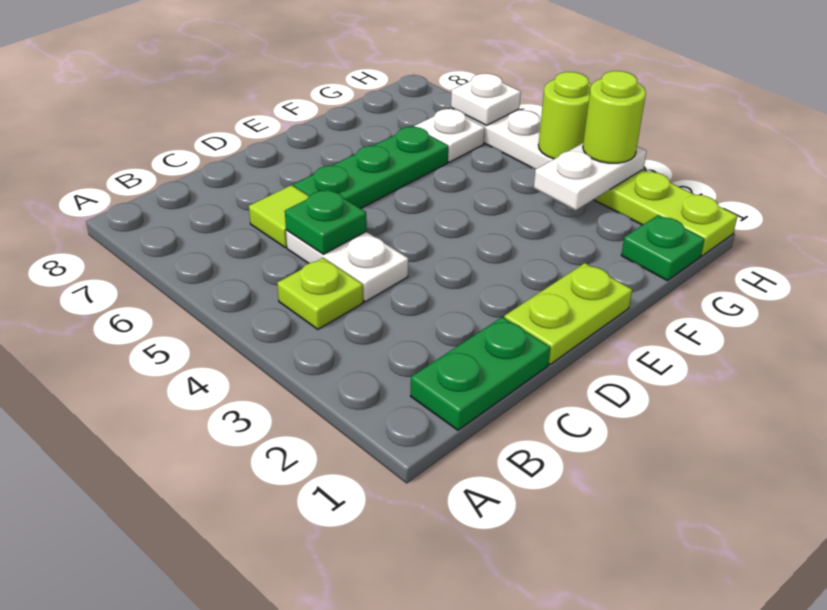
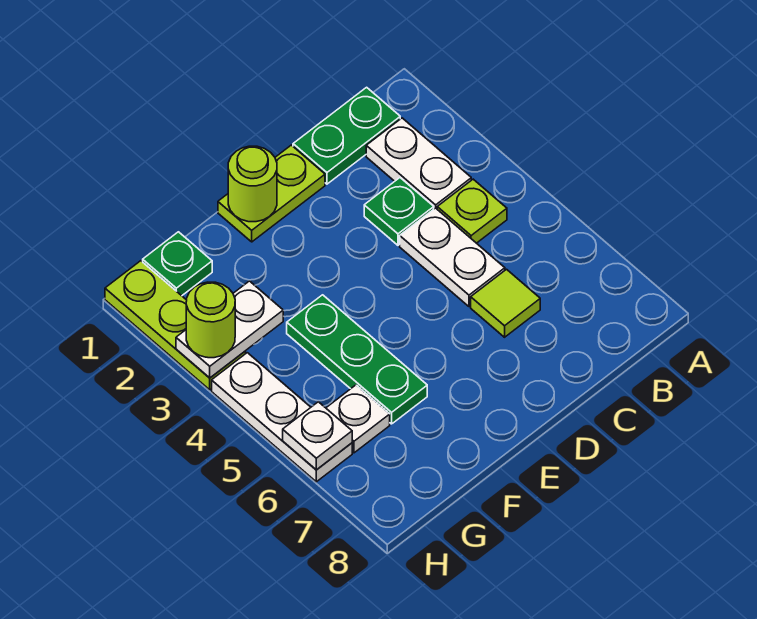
none -> white 1x2 plate [366,118,471,209]
green 1x1 plate [285,189,367,254] -> green 1x1 plate moved to [364,178,434,245]
green 1x3 plate [294,127,448,208] -> green 1x3 plate turned to [287,295,427,424]
lime 1x1 round brick [538,72,592,159] -> lime 1x1 round brick moved to [228,146,277,222]

